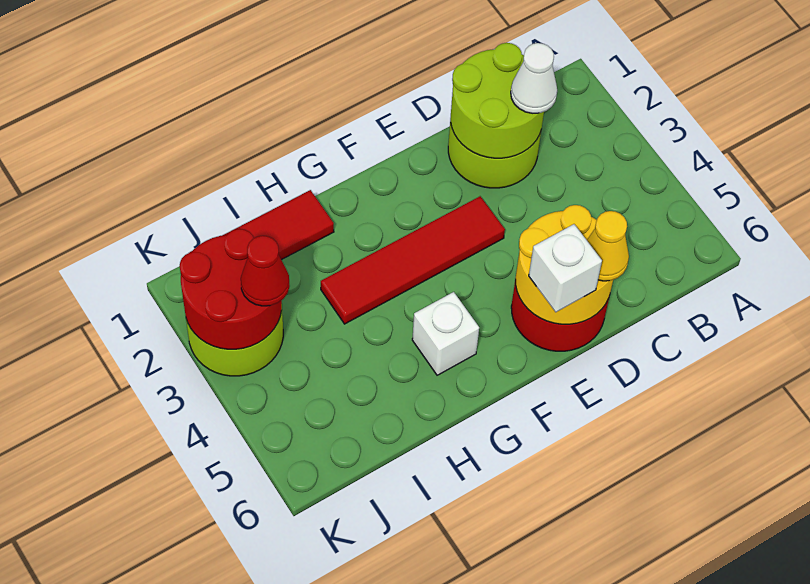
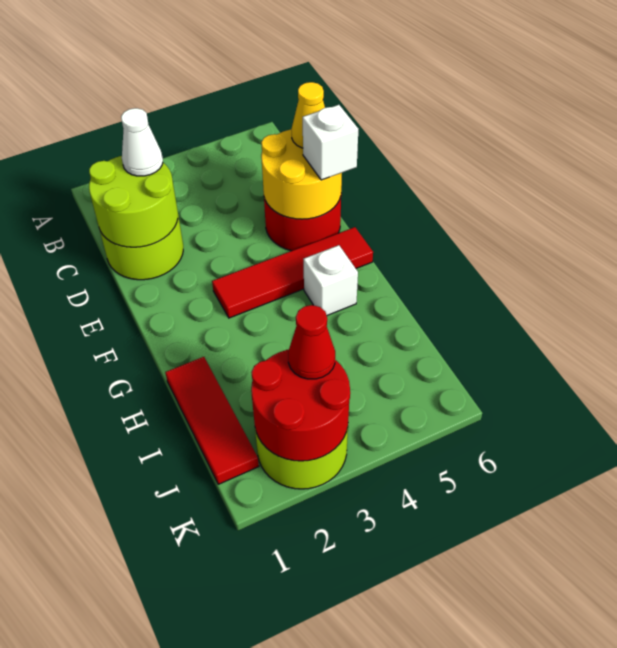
red 1x4 tile [321,196,505,324] -> red 1x4 tile turned to [212,227,373,318]

